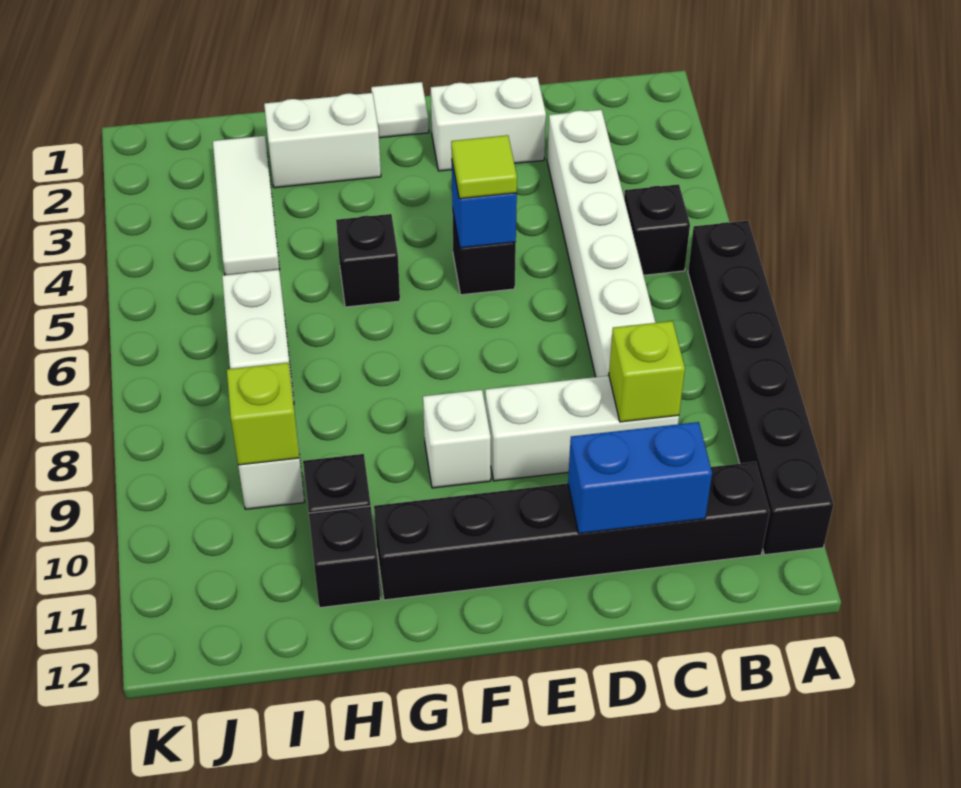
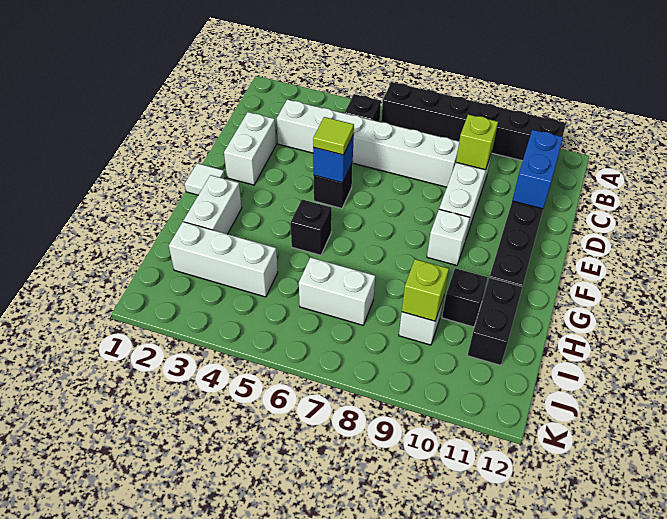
black 1x1 brick [309,506,381,608] -> black 1x2 brick [467,278,522,365]
white 1x3 tile [213,136,280,275] -> white 1x3 brick [169,222,278,297]

